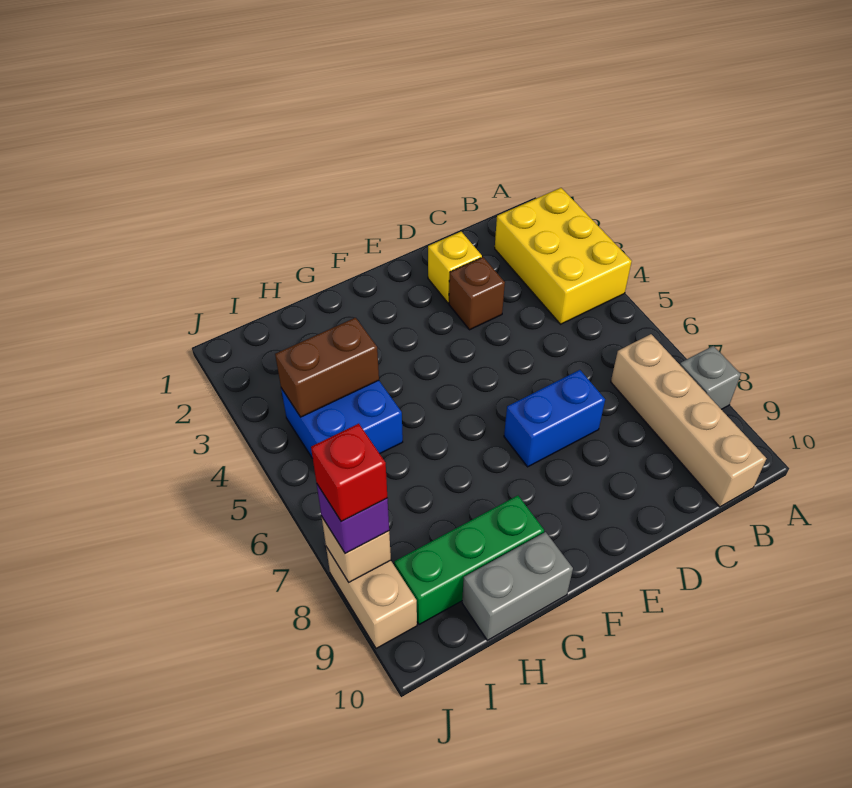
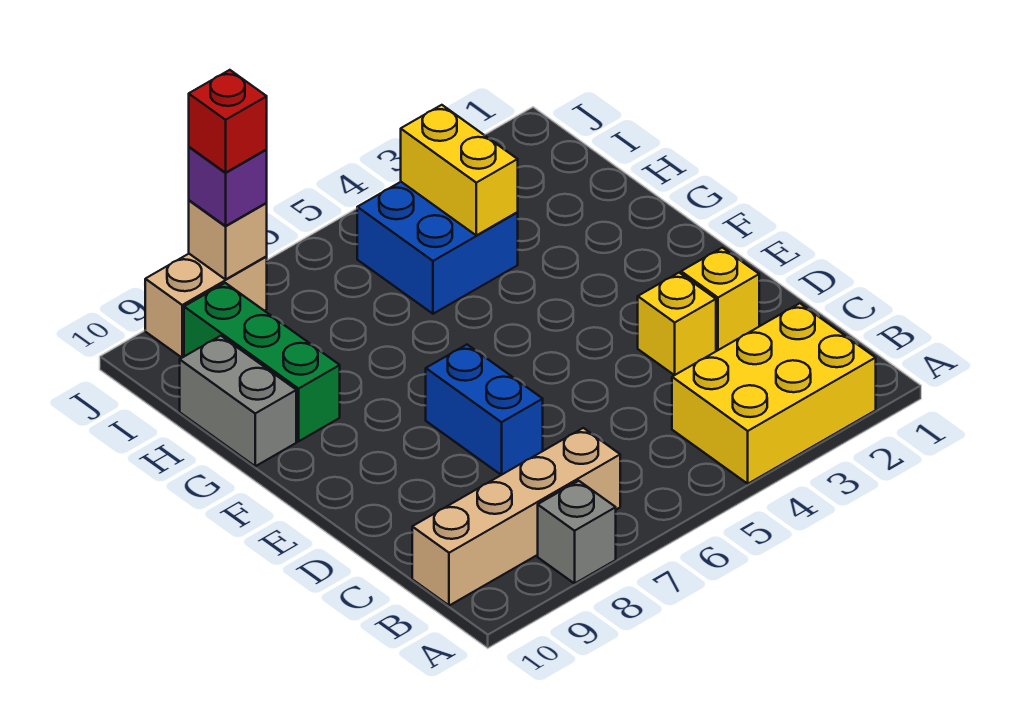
brown 1x1 brick [449,257,505,330] -> yellow 1x1 brick [638,273,716,375]
brown 1x2 brick [275,318,379,417] -> yellow 1x2 brick [401,105,518,235]

